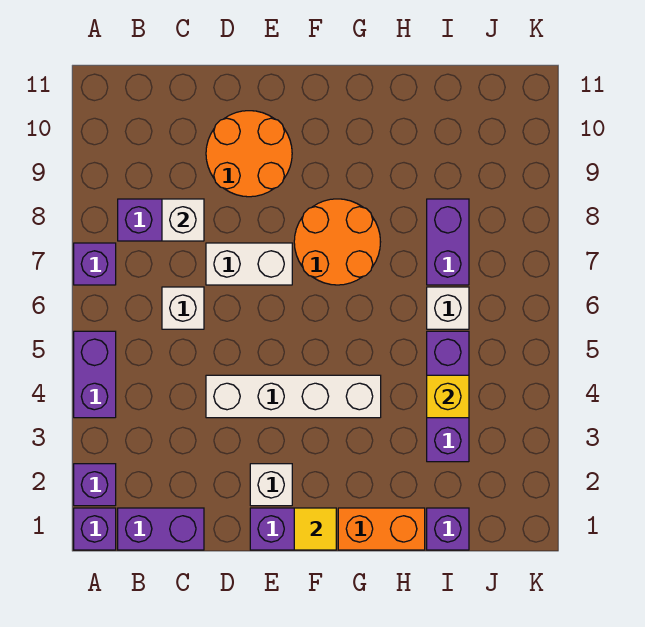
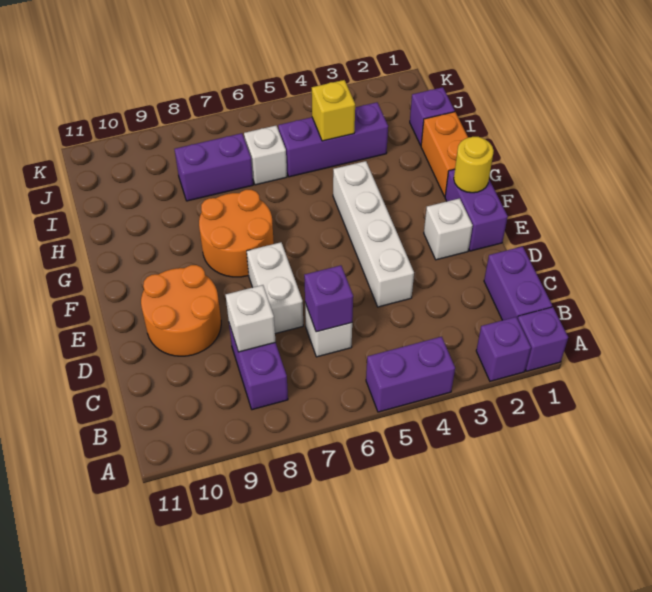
purple 1x1 brick [74,243,116,285] -> purple 1x1 brick moved to [304,265,353,332]
yellow 1x1 tile [294,508,336,550] -> yellow 1x1 round brick [454,137,494,193]

